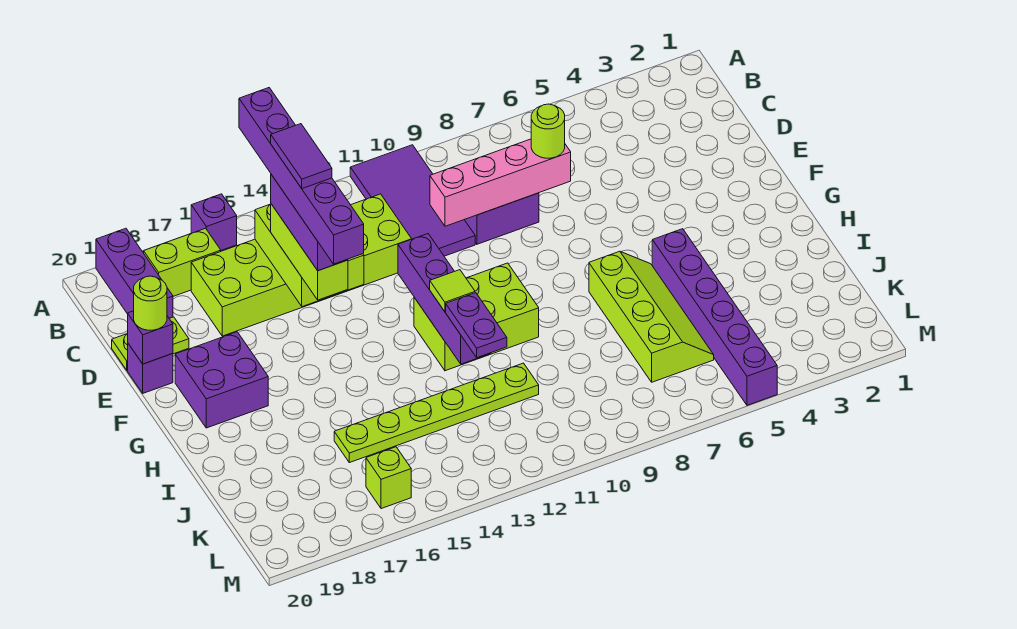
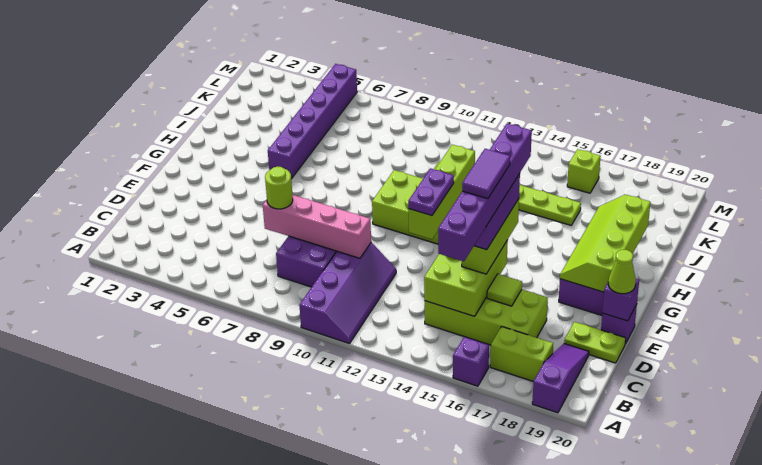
purple 2x4 tile [350,145,475,256] -> purple 2x4 slope [299,242,396,344]
purple 1x3 brick [96,228,173,318] -> purple 1x3 slope [532,344,589,413]
lime 2x6 brick [191,194,411,336] -> lime 2x4 brick [425,289,548,345]
lime 1x1 round brick [134,276,167,330] -> lime 1x1 cone [608,250,636,294]
purple 1x4 brick [398,234,491,364] -> lime 1x4 brick [408,145,475,239]
lime 2x4 slope [589,251,714,382] -> lime 2x4 slope moved to [560,195,650,292]
lime 1x1 tile [430,270,475,312] -> lime 1x1 tile moved to [487,274,522,306]
purple 1x2 plate [446,293,507,358] -> purple 1x2 plate moved to [408,168,454,216]

